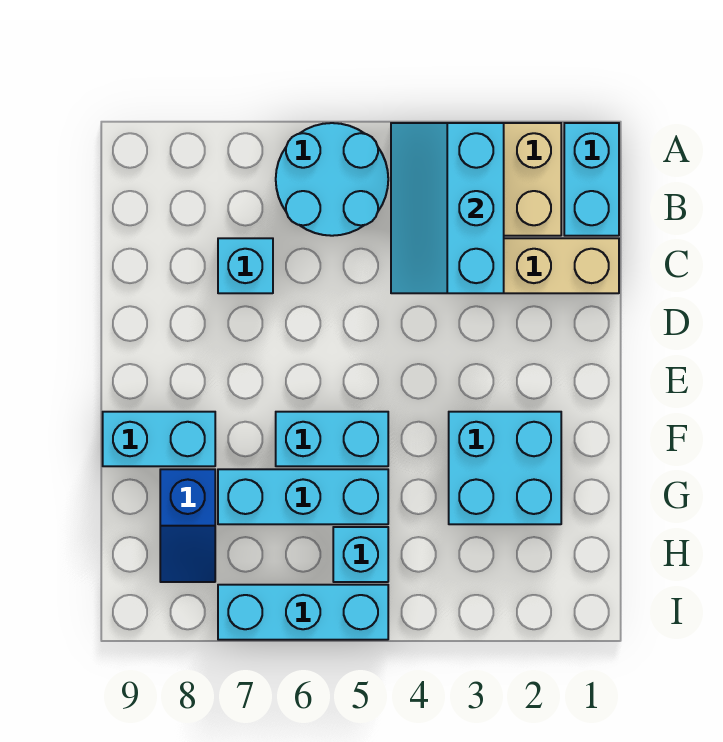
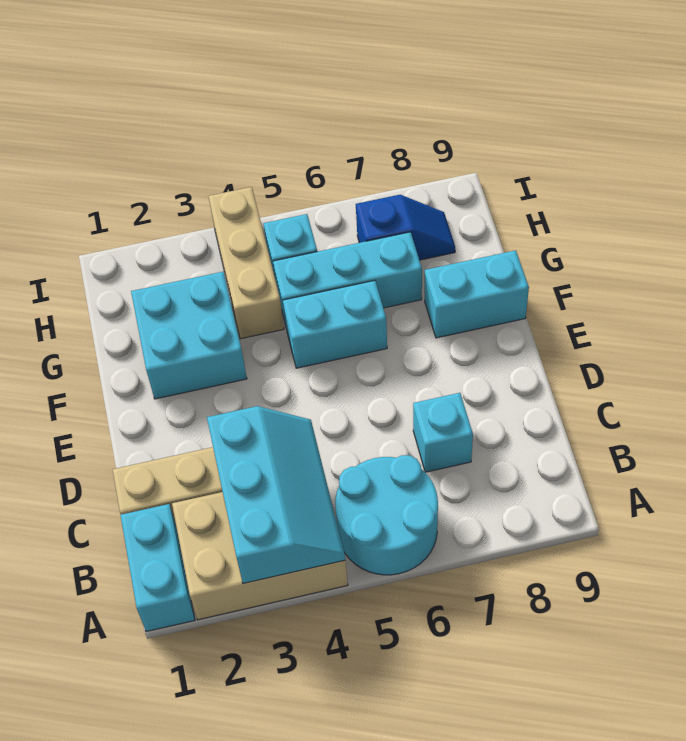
none -> tan 1x3 brick [209,187,284,339]
blue 1x2 slope [160,469,215,582] -> blue 1x2 slope turned to [356,195,455,260]
cyan 1x3 brick [218,585,388,640] -> none

